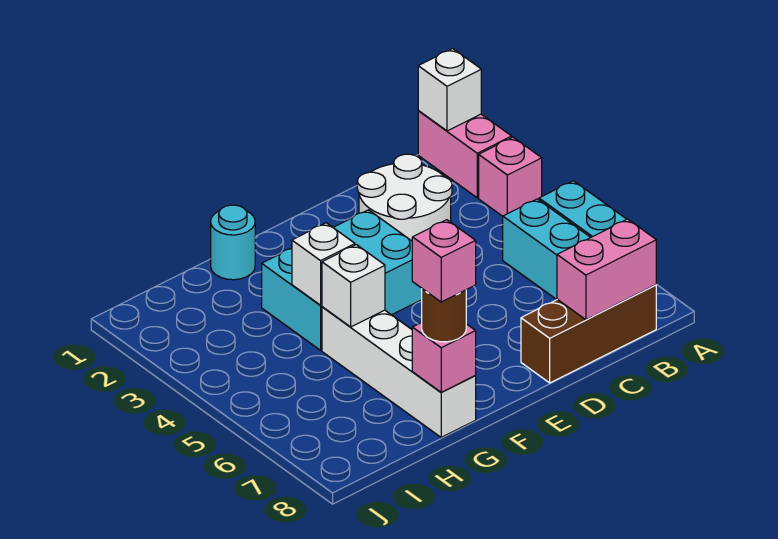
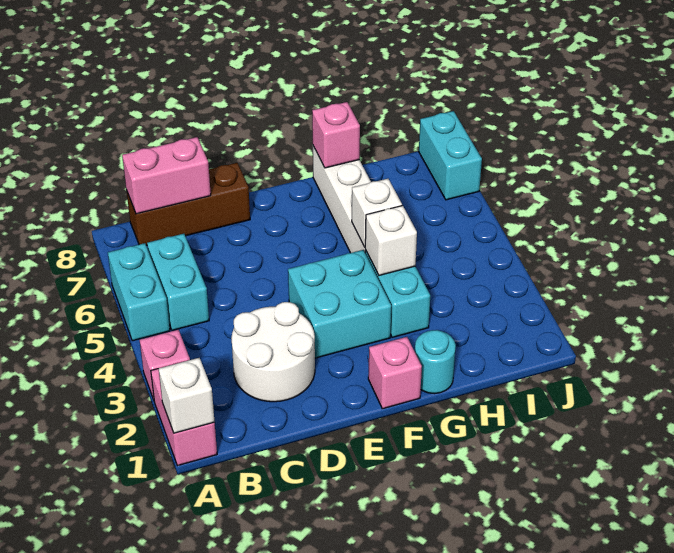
brown 1x1 round brick [422,289,466,342] -> none
pink 1x1 brick [412,220,476,302] -> pink 1x1 brick moved to [368,337,422,409]
none -> cyan 1x2 brick [419,111,482,200]

